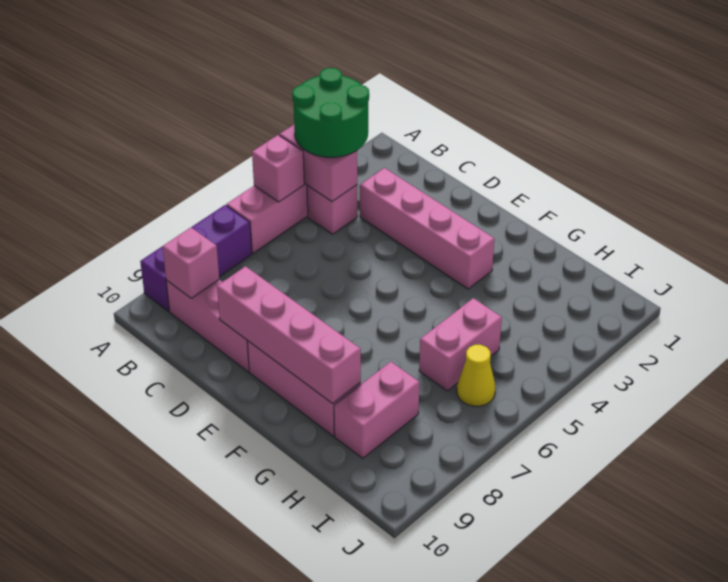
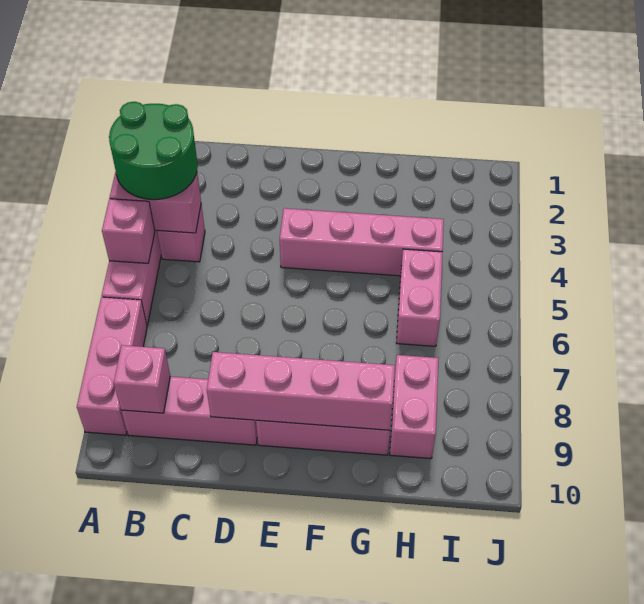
purple 1x3 brick [140,205,252,312] -> pink 1x3 brick [77,297,147,435]
pink 1x4 brick [360,168,494,289] -> pink 1x4 brick moved to [280,208,444,276]
yellow 1x1 cone [457,345,495,406] -> none

